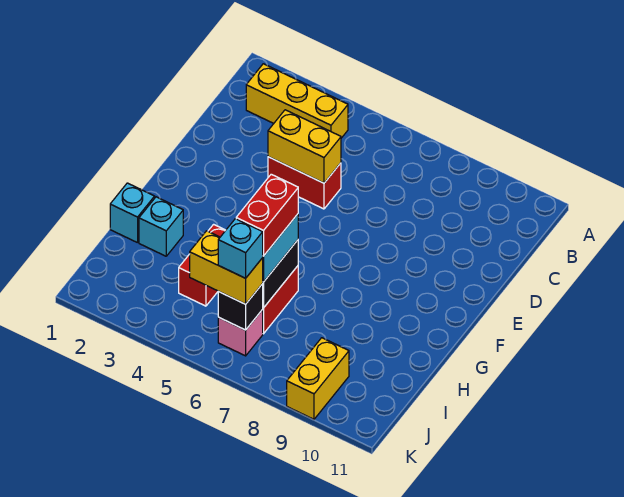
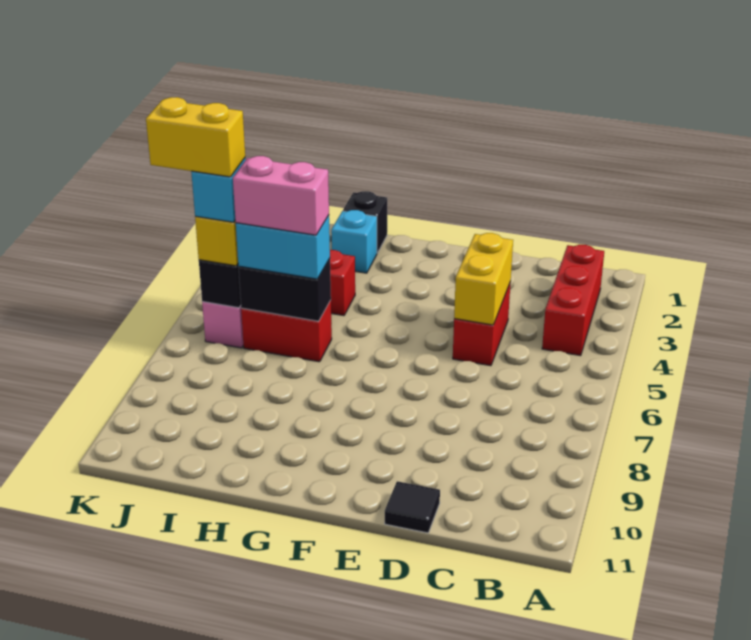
yellow 1x3 brick [246,64,348,138] -> red 1x3 brick [542,245,604,356]
none -> black 1x1 tile [385,481,440,533]
cyan 1x1 brick [110,183,155,243] -> black 1x1 brick [343,191,387,253]
red 1x2 brick [236,174,298,256] -> pink 1x2 brick [233,156,329,235]
yellow 1x2 brick [287,338,349,419] -> yellow 1x2 brick moved to [146,97,245,177]

